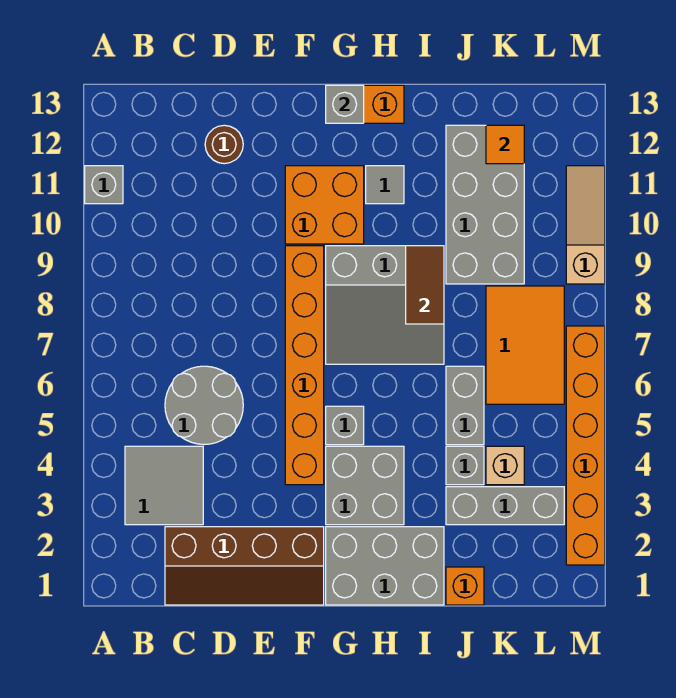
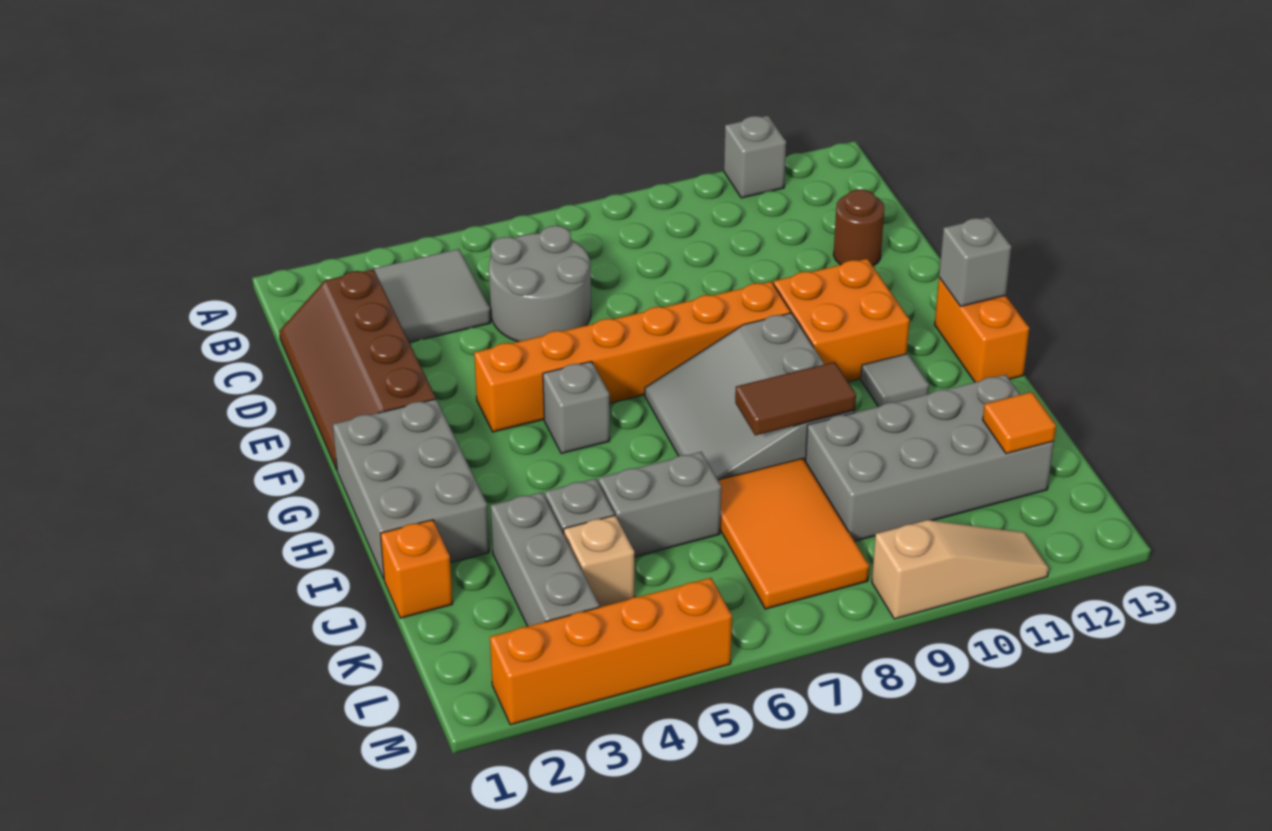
grey 2x2 brick [326,446,404,525] -> none
orange 2x3 tile [486,286,564,404] -> orange 2x3 tile turned to [718,458,869,609]
orange 1x6 brick [566,326,605,565] -> orange 1x4 brick [490,578,732,725]

